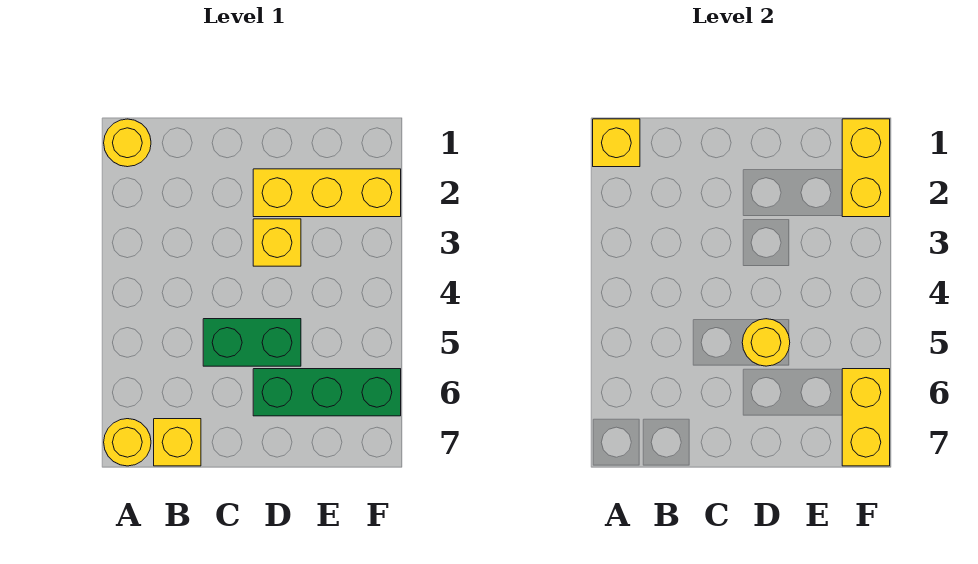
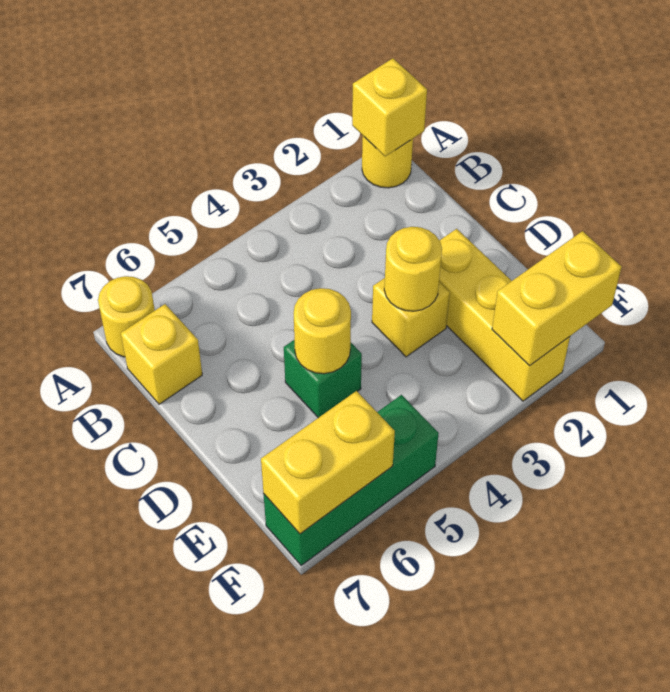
green 1x2 brick [203,319,301,366] -> green 1x1 brick [284,340,362,418]
none -> yellow 1x1 round brick [384,227,442,311]
green 1x3 brick [253,369,401,416] -> green 1x3 brick turned to [264,395,439,566]

